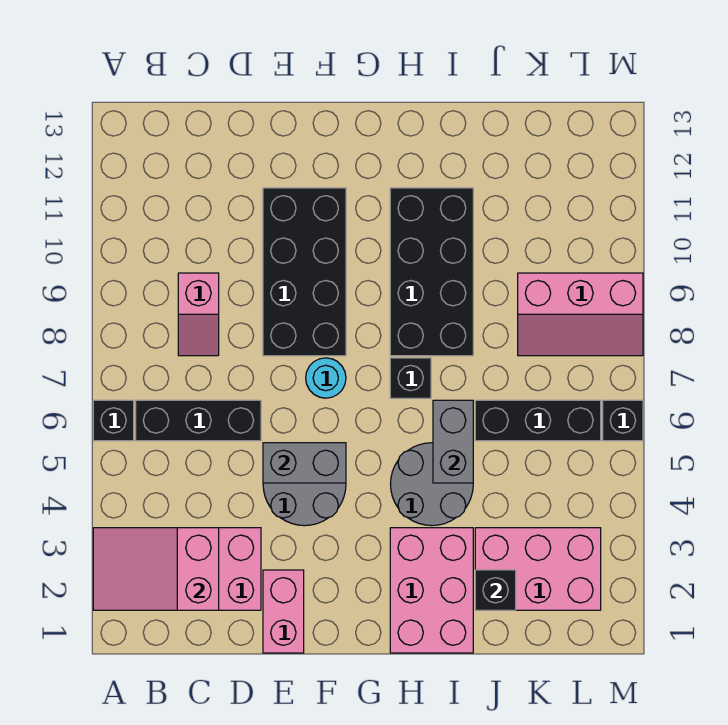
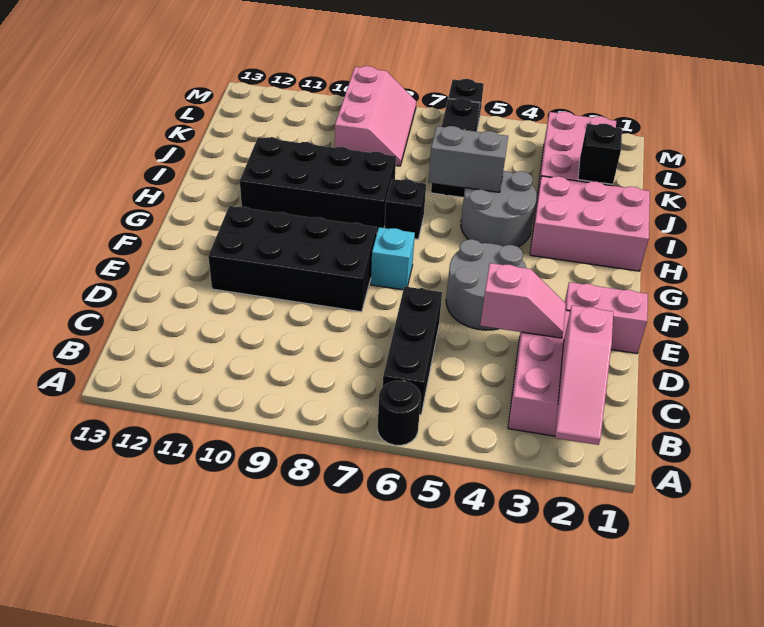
pink 2x3 slope [93,528,219,610] -> pink 1x3 slope [555,305,613,445]
black 1x1 brick [93,400,134,441] -> black 1x1 round brick [377,381,421,445]
pink 1x2 slope [178,273,219,356] -> pink 1x2 slope moved to [480,263,566,338]
grey 1x2 brick [263,443,346,483] -> none
cyan 1x1 round brick [306,358,346,398] -> cyan 1x1 brick [371,227,415,290]

